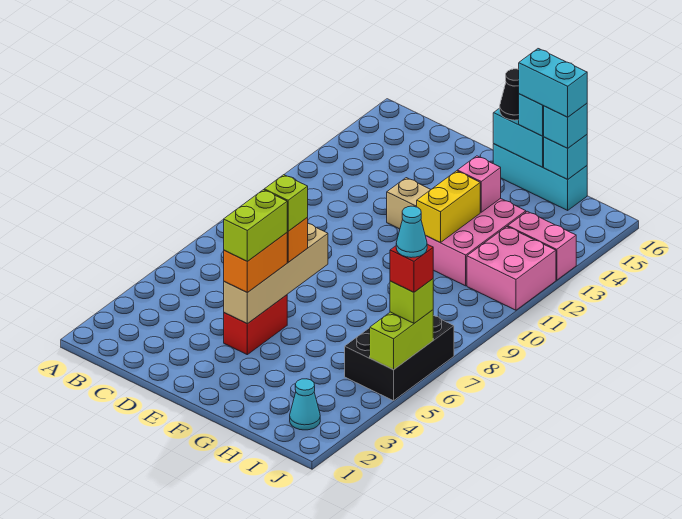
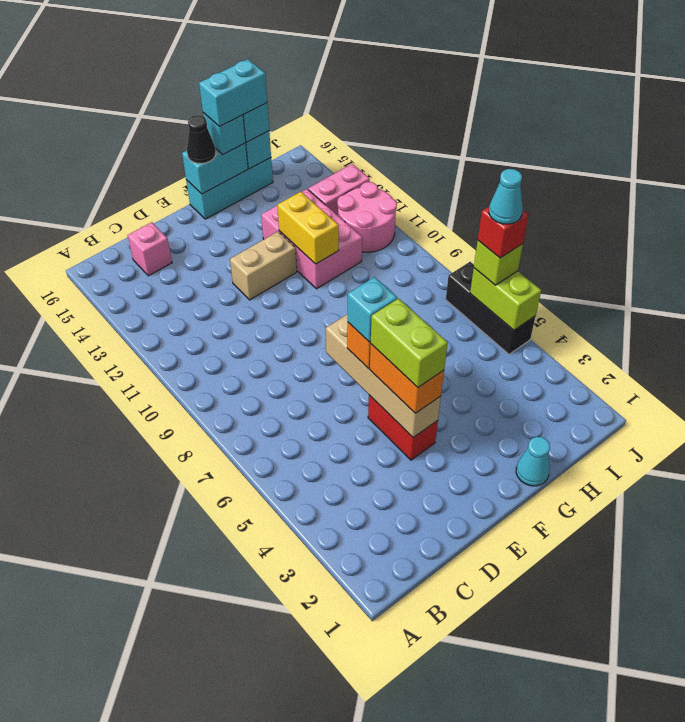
lime 1x1 brick [264,175,308,231] -> cyan 1x1 brick [348,277,397,342]
pink 1x1 brick [457,156,501,212] -> pink 1x1 brick moved to [128,222,172,276]
cyan 1x1 cone [290,379,320,430] -> cyan 1x1 cone moved to [516,437,550,486]
black 2x3 brick [345,316,454,401] -> black 1x3 brick [446,262,536,354]
pink 2x2 brick [467,227,556,310] -> pink 2x2 round brick [337,182,397,252]

